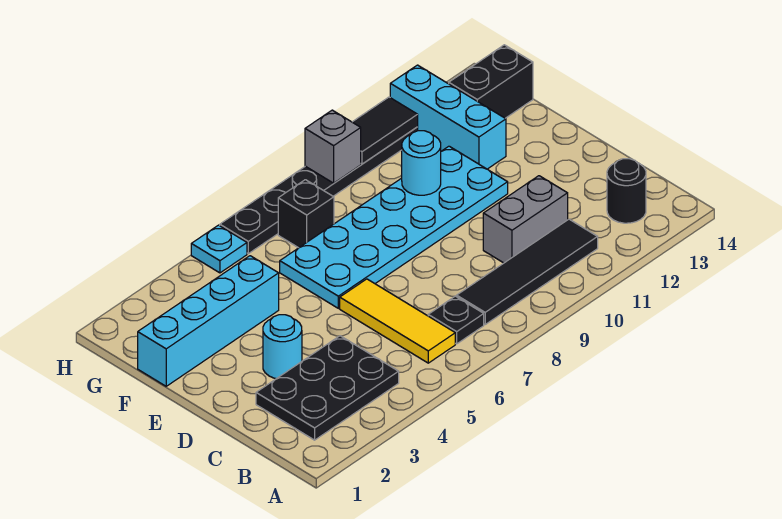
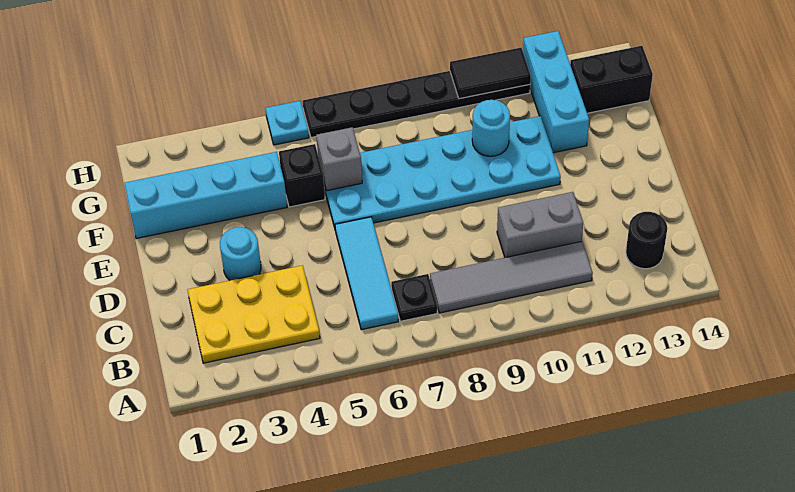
black 2x3 plate [256,336,399,440] -> yellow 2x3 plate [188,265,320,363]
yellow 1x3 tile [340,279,455,363] -> cyan 1x3 tile [335,217,398,330]
black 1x4 tile [456,219,598,324] -> grey 1x4 tile [430,242,593,313]
black 1x1 brick [278,180,334,248] -> black 1x1 brick moved to [279,144,325,207]
grey 1x1 brick [305,110,361,183] -> grey 1x1 brick moved to [316,127,362,191]

